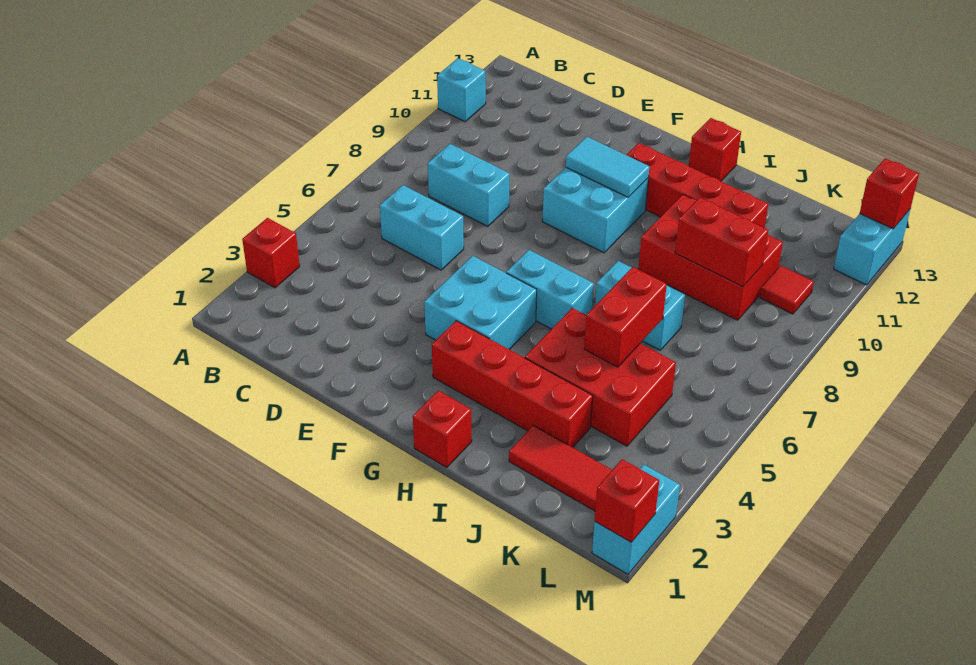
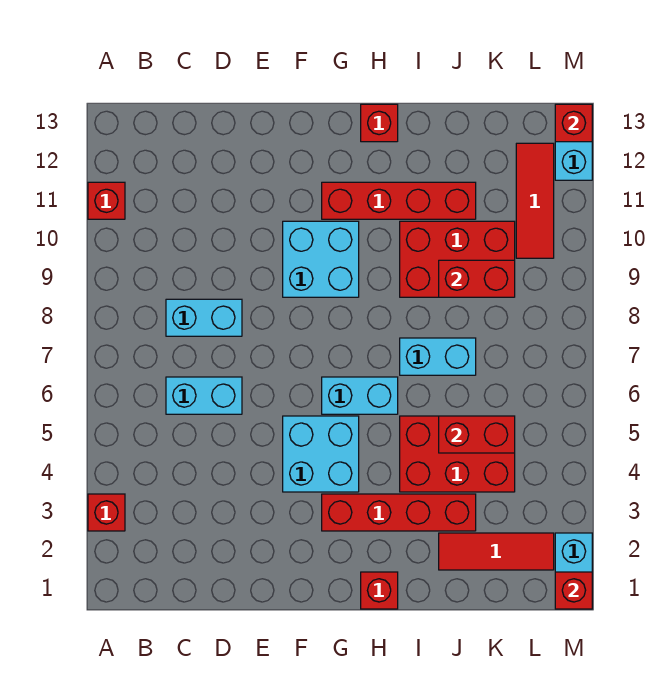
cyan 1x1 brick [437,58,486,122] -> red 1x1 brick [88,182,125,219]
cyan 1x2 tile [566,137,649,197] -> none
red 1x2 brick [584,267,667,367] -> red 1x2 brick turned to [439,416,515,453]
red 1x1 tile [760,266,814,314] -> red 1x3 tile [516,143,554,258]

